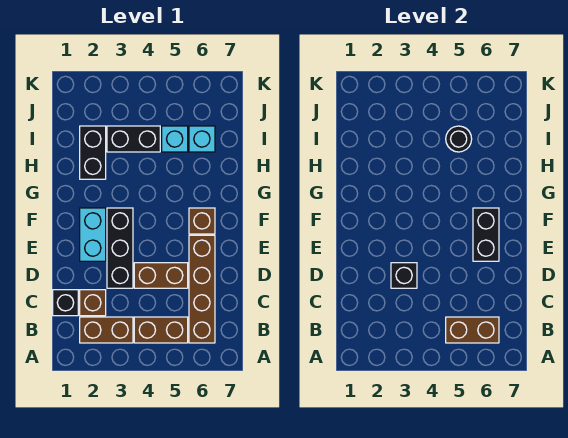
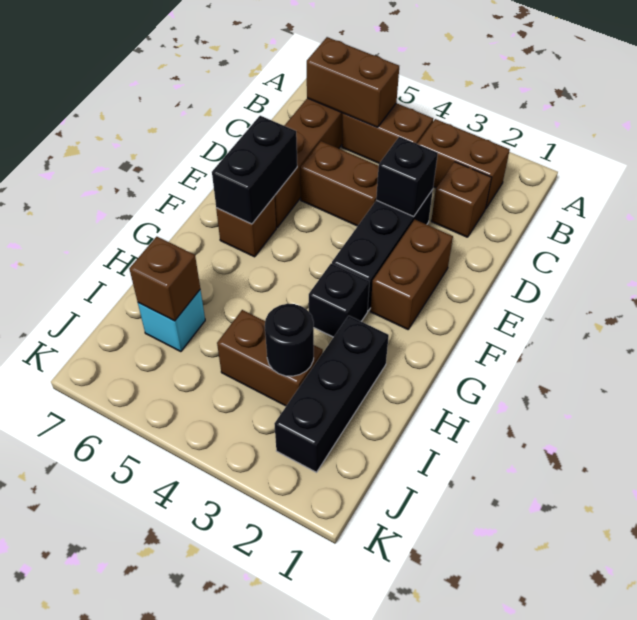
black 1x1 brick [53,290,78,316] -> black 1x1 brick moved to [309,263,370,337]
cyan 1x2 brick [80,208,106,261] -> brown 1x2 brick [370,220,453,329]
black 1x2 brick [80,126,106,179] -> black 1x3 brick [275,316,389,472]
black 1x2 brick [107,126,160,152] -> brown 1x2 brick [217,310,323,406]
cyan 1x1 brick [162,126,188,152] -> none
black 1x1 round brick [446,126,472,152] -> black 1x1 round brick moved to [265,304,314,376]
none -> brown 1x1 brick [129,237,200,321]

